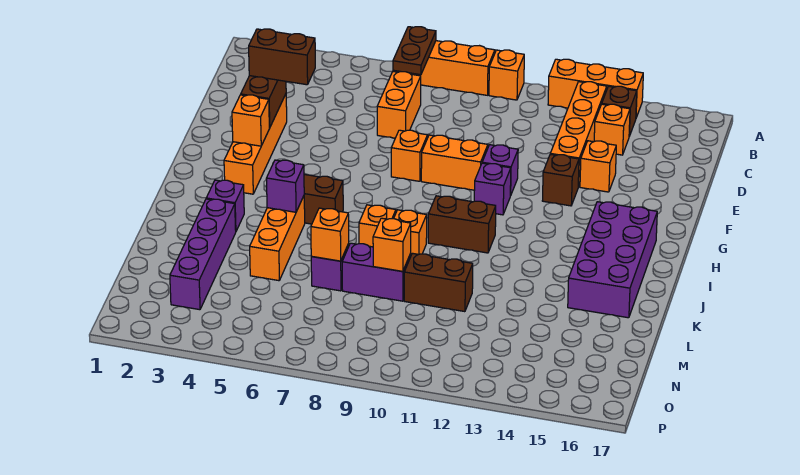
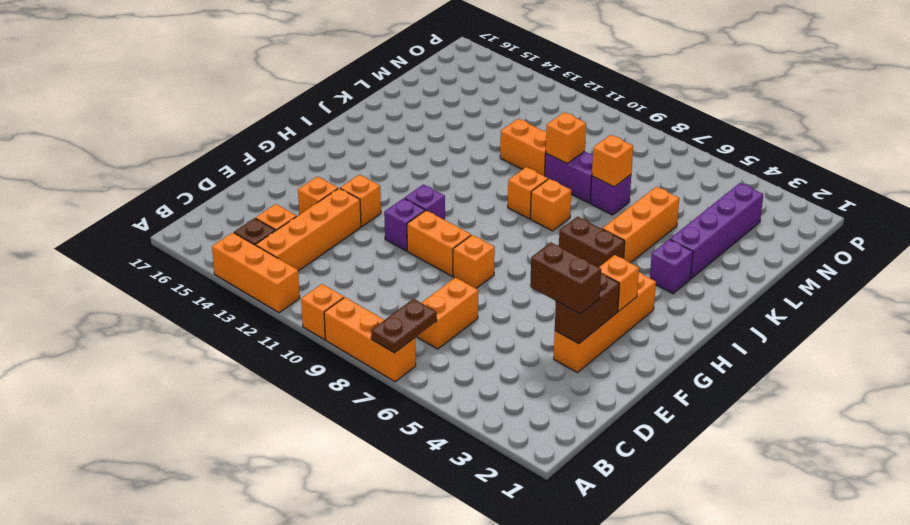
brown 1x1 brick [542,154,579,206] -> orange 1x1 brick [340,175,381,226]
purple 2x4 brick [568,202,657,318] -> none
brown 1x2 brick [428,196,496,253] -> none
purple 1x1 brick [266,160,304,212] -> none
brown 1x2 brick [404,253,473,312] -> orange 1x2 brick [500,119,546,176]

